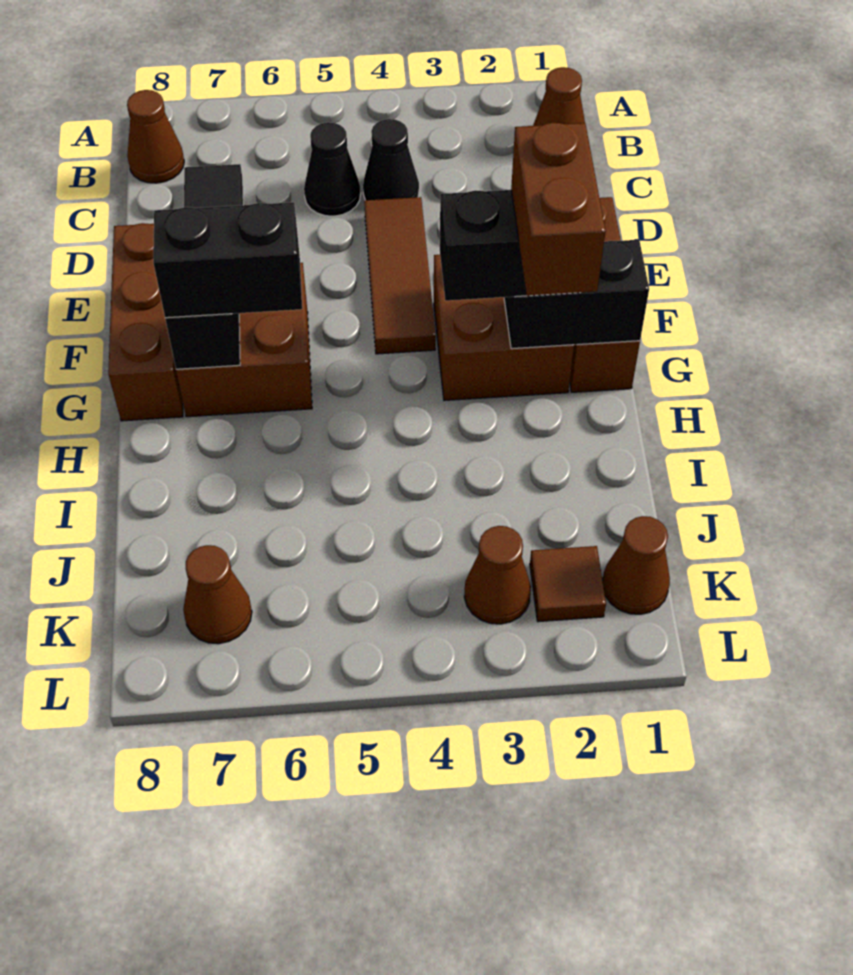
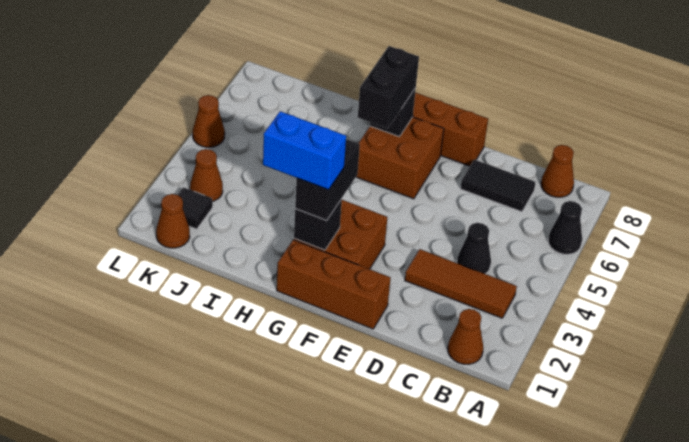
black 1x1 cone [304,122,361,216] -> black 1x1 cone moved to [548,201,582,254]
brown 1x3 tile [364,197,436,354] -> brown 1x3 tile moved to [405,249,517,318]
black 1x2 brick [504,240,649,349] -> black 1x1 brick [294,199,342,250]
brown 1x2 brick [511,123,605,296] -> blue 1x2 brick [263,111,346,190]
brown 1x1 tile [530,546,606,622] -> black 1x1 tile [178,187,213,229]
brown 1x1 cone [183,545,252,644] -> brown 1x1 cone moved to [193,95,225,147]

